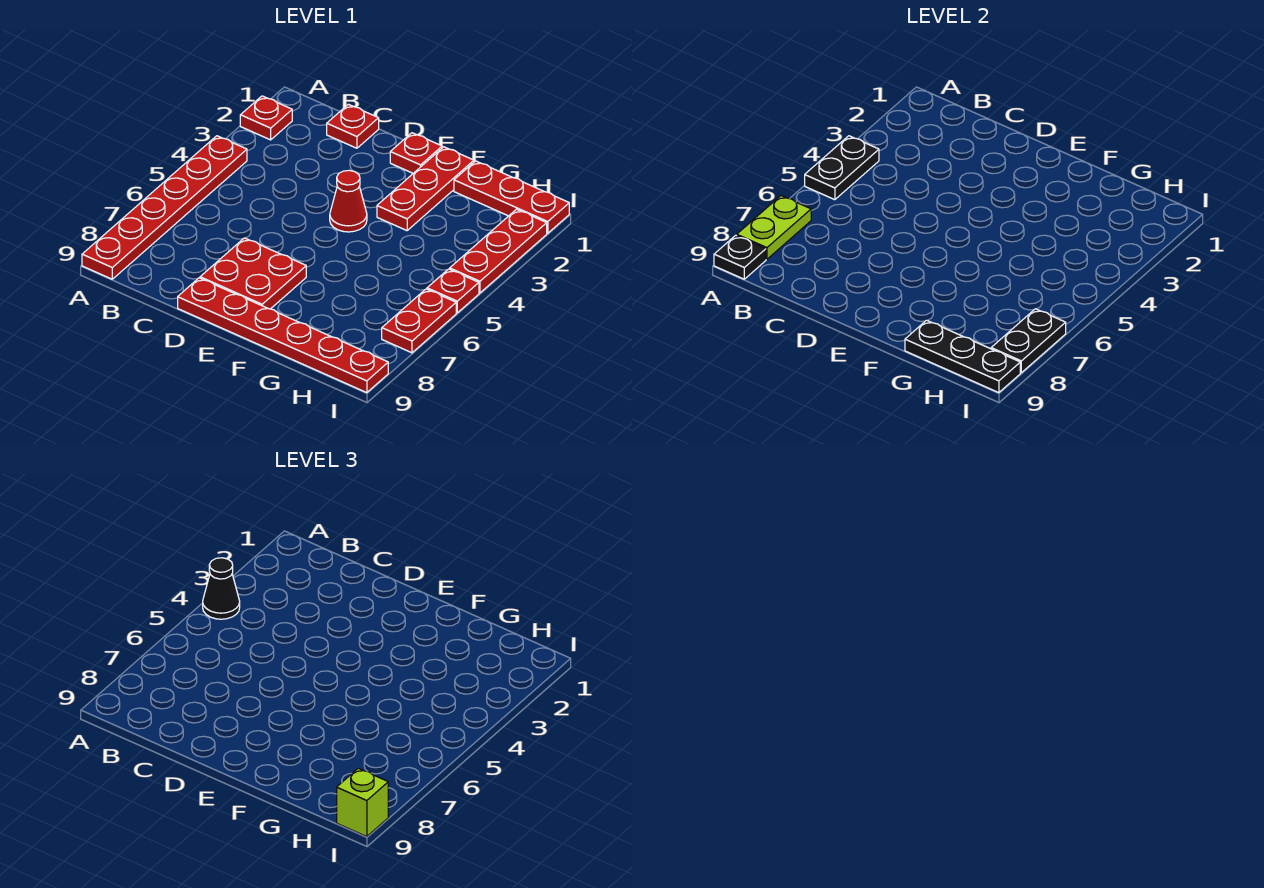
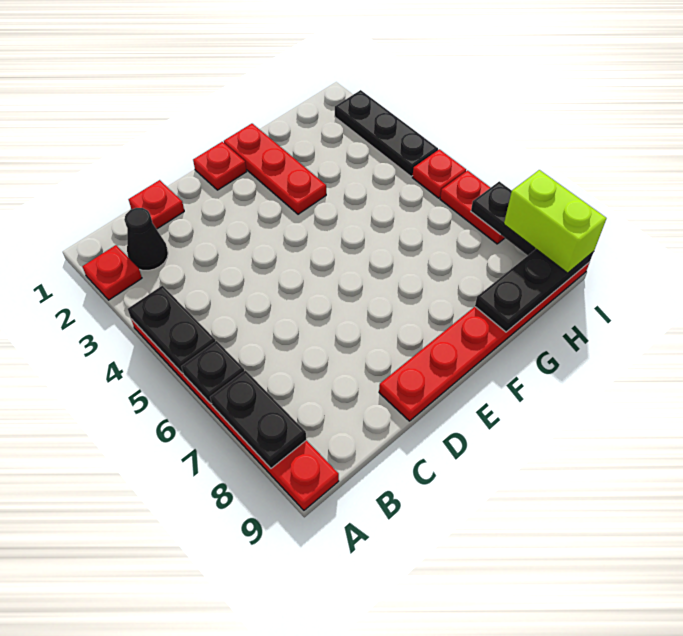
black 1x1 cone [203,558,240,619] -> black 1x1 cone moved to [124,208,168,270]
lime 1x2 plate [737,196,811,259] -> black 1x2 plate [210,371,306,468]
black 1x1 plate [714,235,766,279] -> black 1x1 plate moved to [181,341,244,404]
red 2x2 plate [200,238,306,309] -> none
red 1x1 cone [330,170,367,232] -> none
red 1x3 plate [454,161,569,233] -> none
red 1x3 plate [450,209,547,293] -> black 1x3 plate [335,90,438,176]
lime 1x1 brick [337,768,388,837] -> lime 1x2 brick [504,170,606,273]

